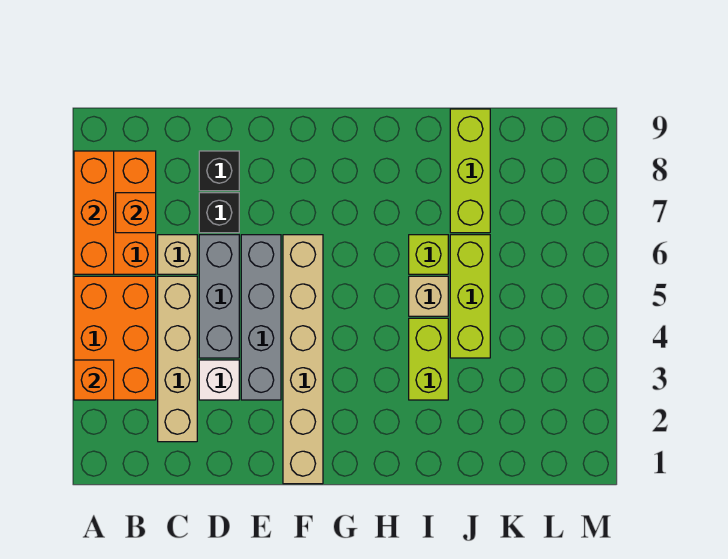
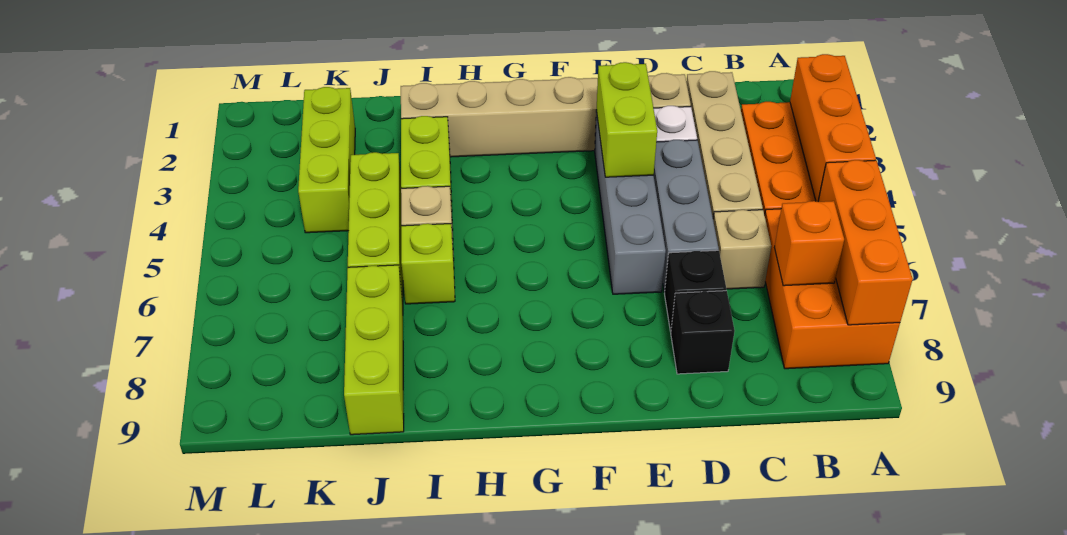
orange 1x1 brick [74,360,114,400] -> orange 1x3 brick [790,54,876,202]
none -> lime 1x2 brick [596,62,657,177]
tan 1x6 brick [283,235,323,484] -> tan 1x6 brick turned to [401,73,691,157]
none -> lime 1x3 brick [298,87,355,233]

